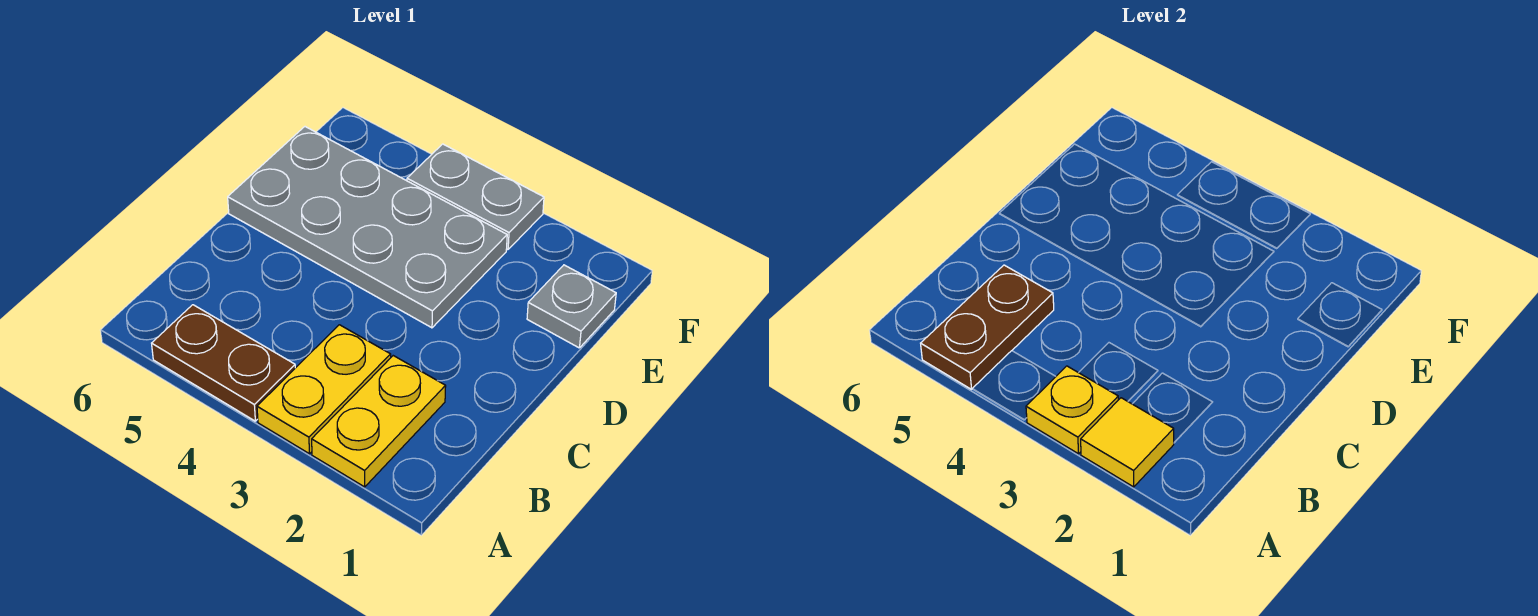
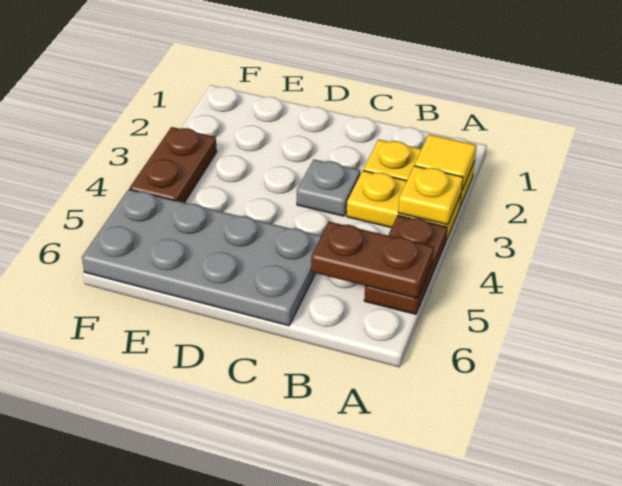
grey 2x4 plate [228,127,507,328] -> grey 2x4 plate turned to [82,189,321,326]
grey 1x1 plate [527,265,616,348] -> grey 1x1 plate moved to [297,159,360,216]
grey 1x2 plate [407,144,544,250] -> brown 1x2 plate [130,127,217,203]

